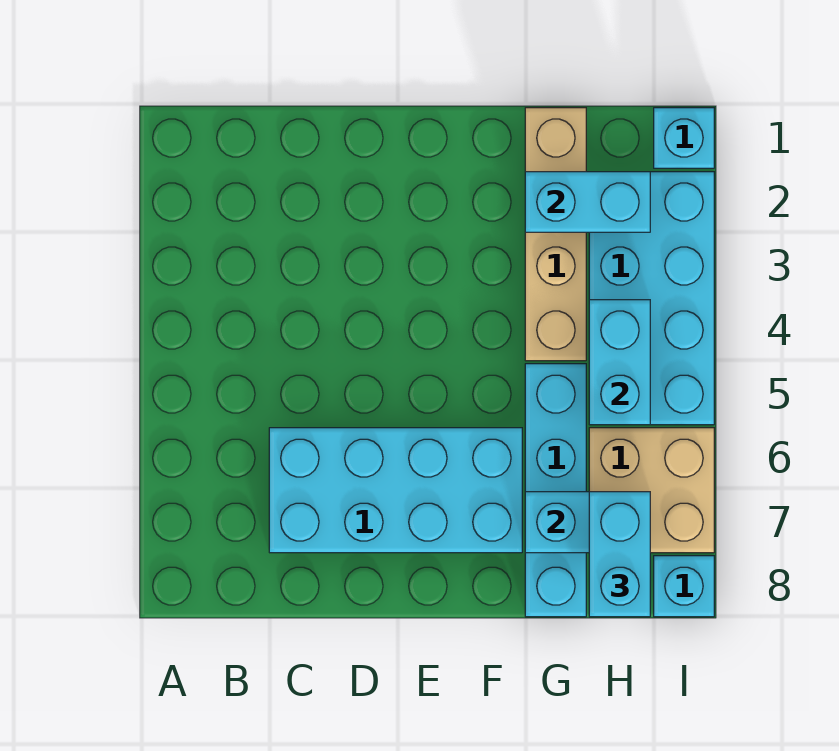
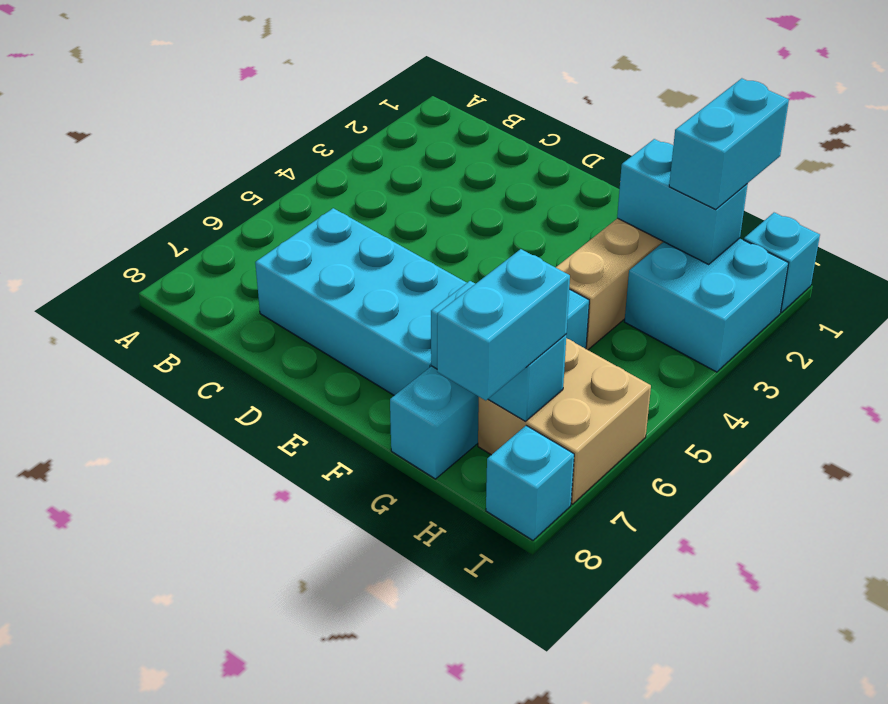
cyan 2x4 brick [589,172,714,425] -> cyan 2x2 brick [624,238,788,372]
cyan 1x2 brick [589,300,650,425] -> cyan 1x2 brick moved to [669,78,789,209]

